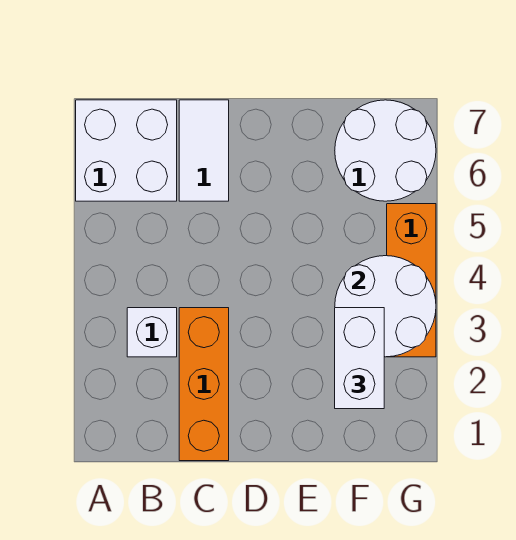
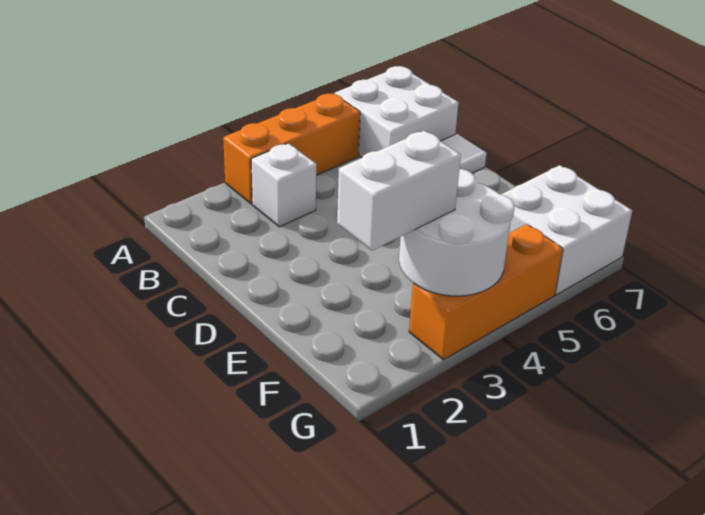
orange 1x3 brick [179,308,229,461] -> orange 1x3 brick moved to [223,93,360,204]
white 2x2 round brick [335,100,436,201] -> white 2x2 brick [501,165,632,295]

